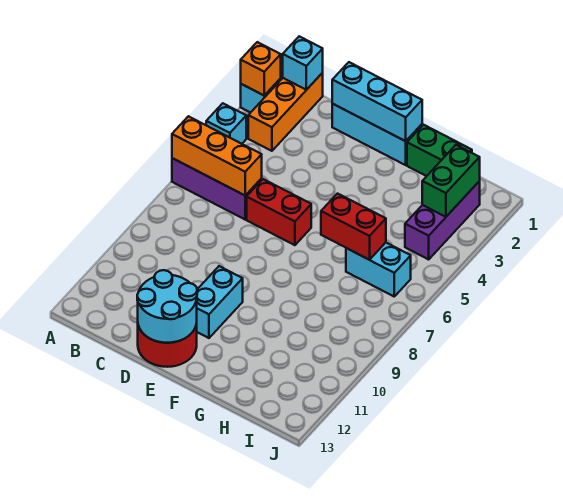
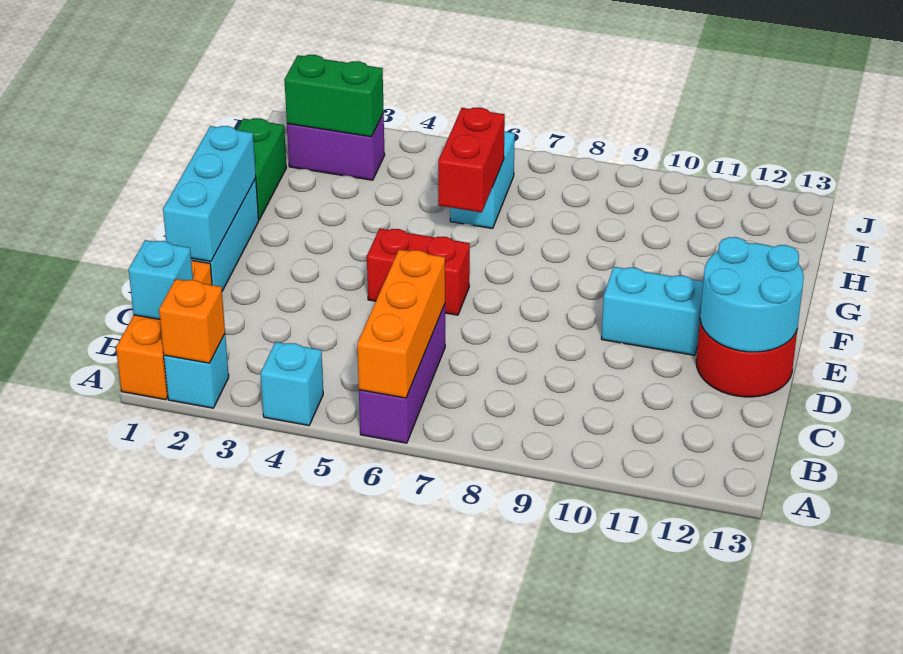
orange 1x3 brick [248,73,323,151] -> orange 1x3 brick turned to [116,260,212,400]
red 1x2 brick [247,179,311,245] -> red 1x2 brick turned to [367,228,470,315]
purple 1x3 brick [405,181,480,259] -> purple 1x2 brick [287,113,385,180]

